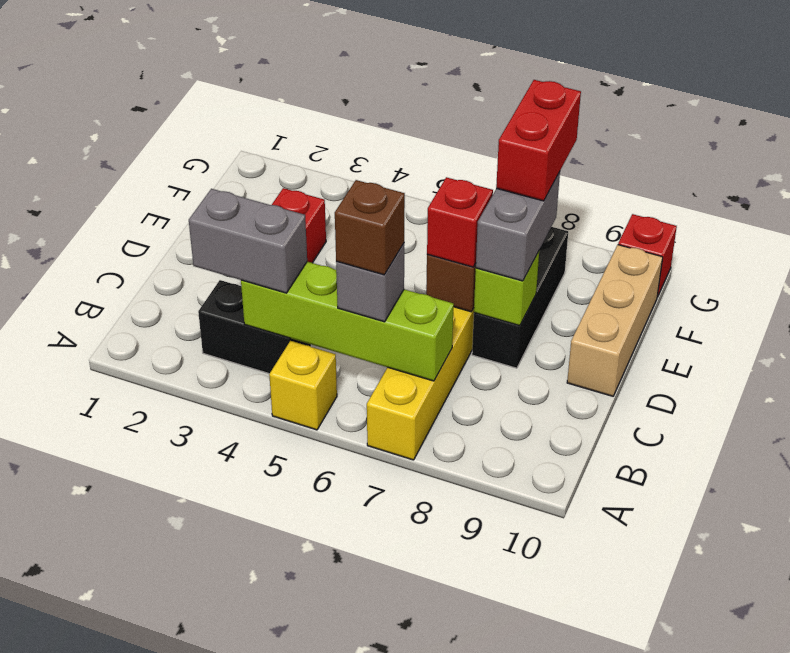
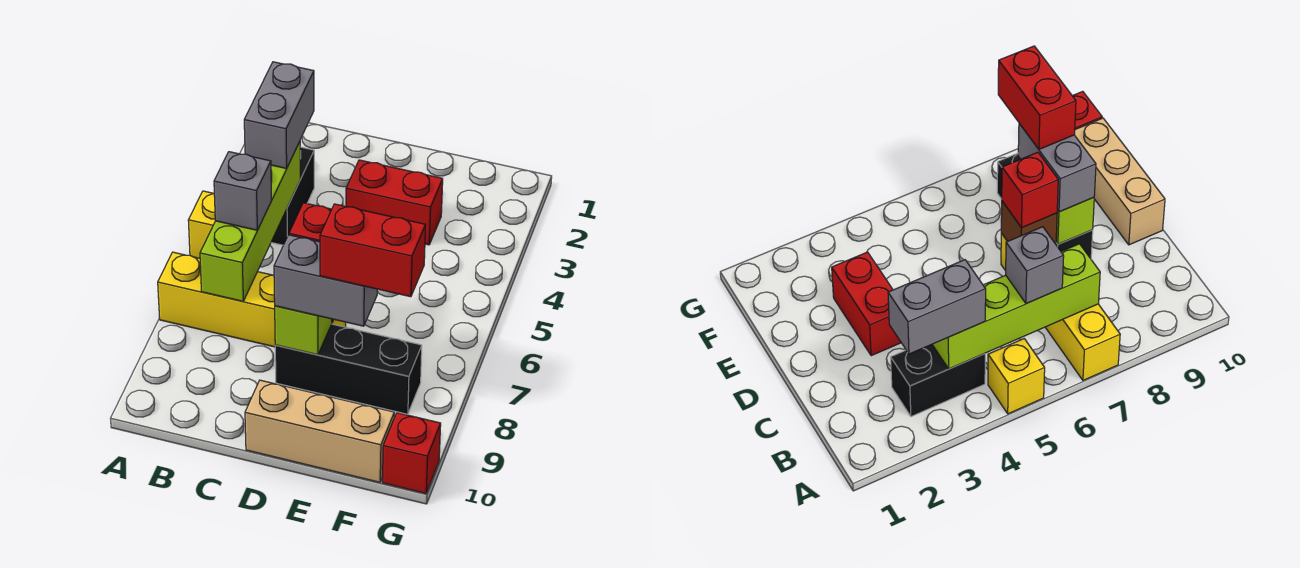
brown 1x1 brick [335,180,405,275] -> none

